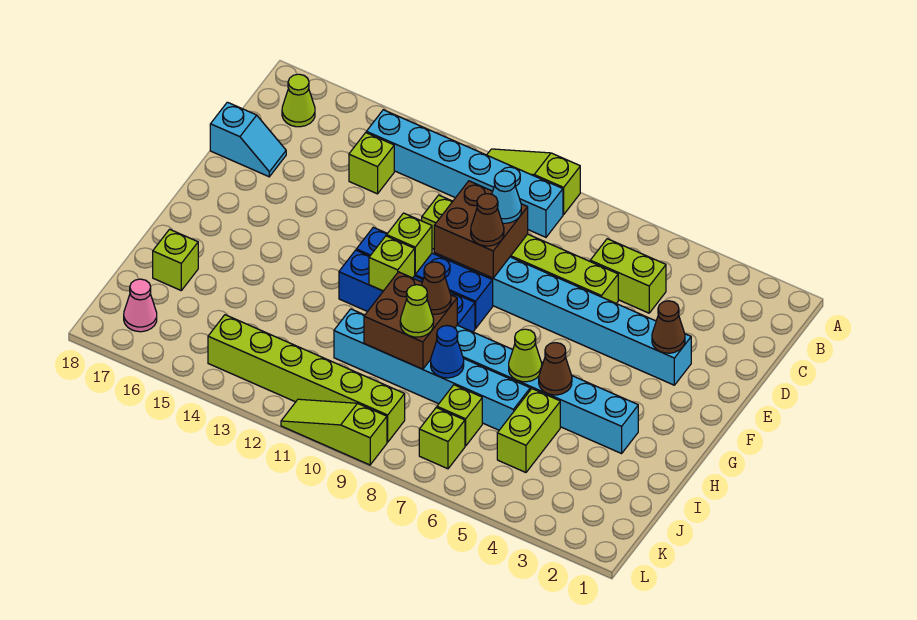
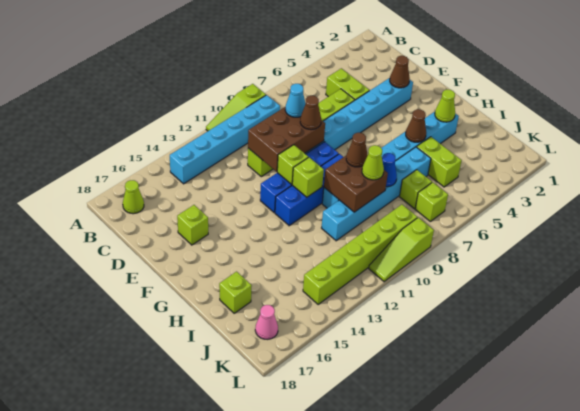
lime 1x2 brick [590,239,666,313] -> lime 1x2 brick turned to [326,68,369,100]
lime 1x1 brick [349,133,394,194] -> lime 1x1 brick moved to [177,205,208,245]
brown 2x2 brick [434,181,528,278] -> brown 2x3 brick [248,107,325,172]
cyan 1x2 slope [210,102,286,177] -> none
lime 1x1 cone [509,329,542,382] -> lime 1x1 cone moved to [435,90,455,122]

